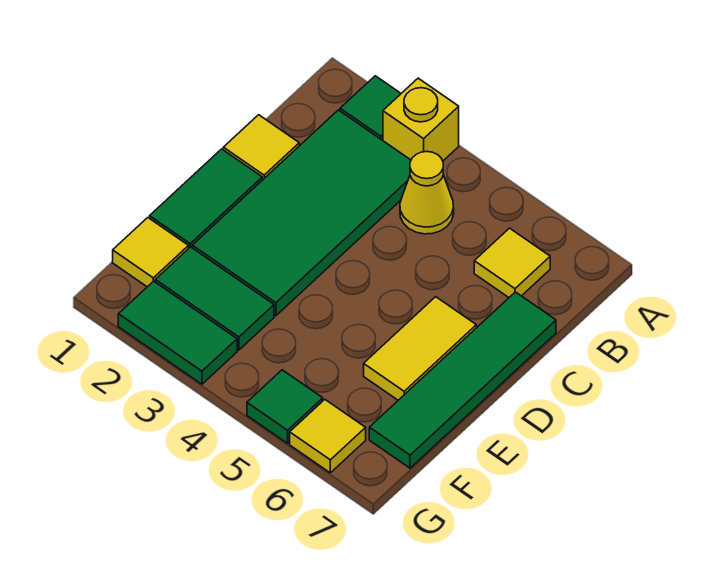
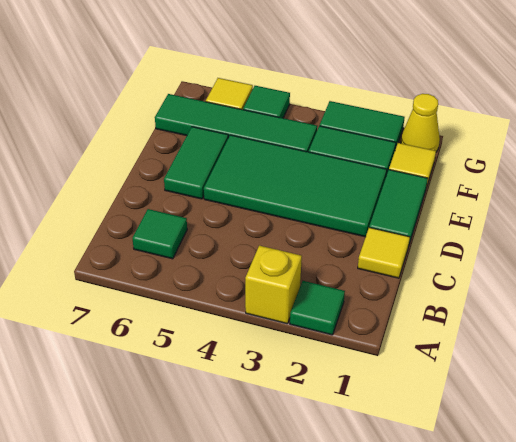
green 2x4 tile [192,110,411,316] -> green 2x4 tile turned to [204,135,387,237]
yellow 1x1 cone [400,152,454,234] -> yellow 1x1 cone moved to [401,94,440,152]
yellow 1x1 tile [474,228,550,297] -> green 1x1 tile [132,209,187,259]
green 1x4 tile [369,292,556,468] -> green 1x4 tile turned to [155,94,317,152]
yellow 1x2 tile [364,297,476,400] -> green 1x2 tile [164,127,228,199]

